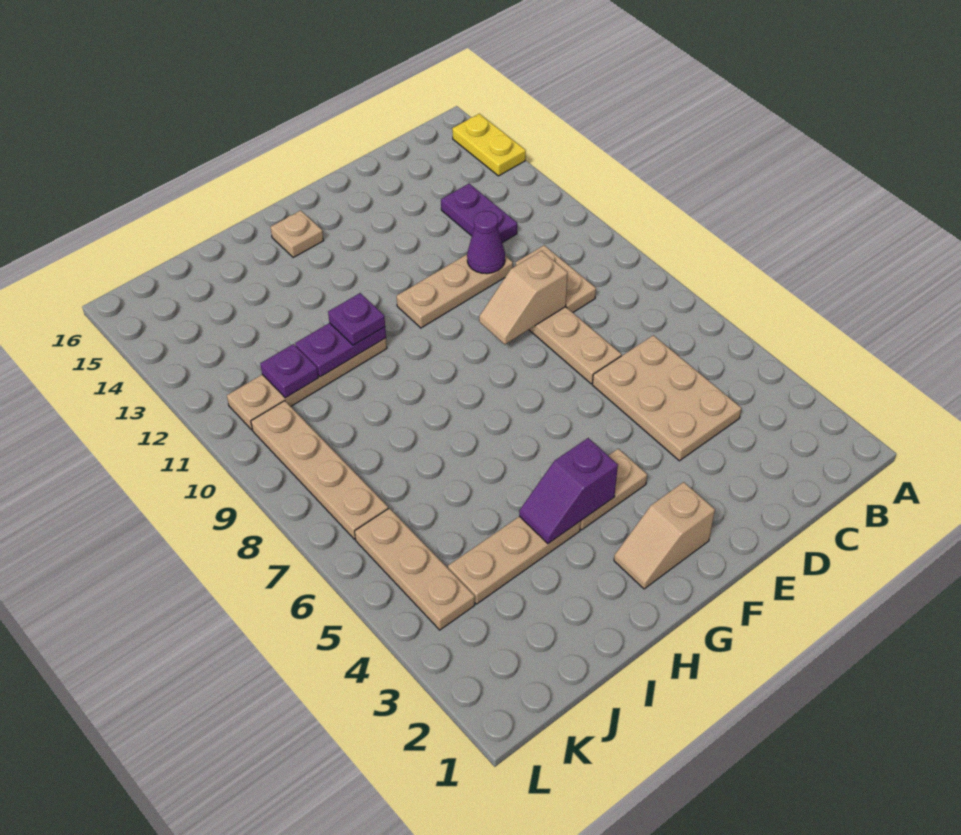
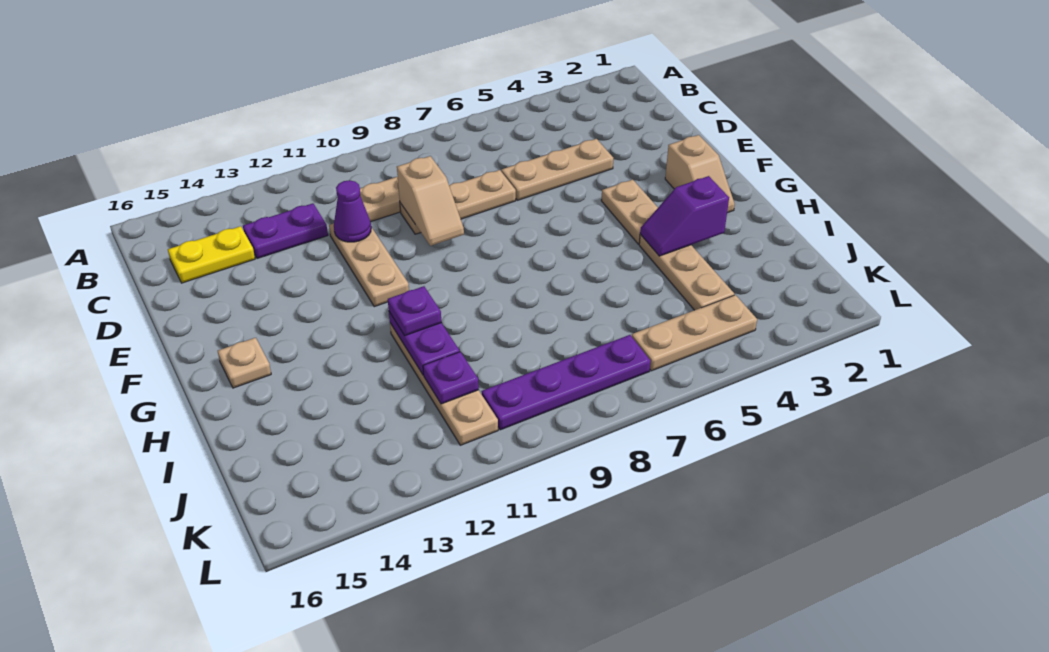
yellow 1x2 plate [452,114,526,176] -> yellow 1x2 plate moved to [168,226,255,283]
tan 2x3 plate [592,335,742,461] -> tan 1x3 plate [501,139,613,200]
purple 1x2 slope [519,438,618,544] -> purple 1x2 slope turned to [640,176,729,256]
tan 1x4 plate [251,401,388,539] -> purple 1x4 plate [481,335,650,430]

